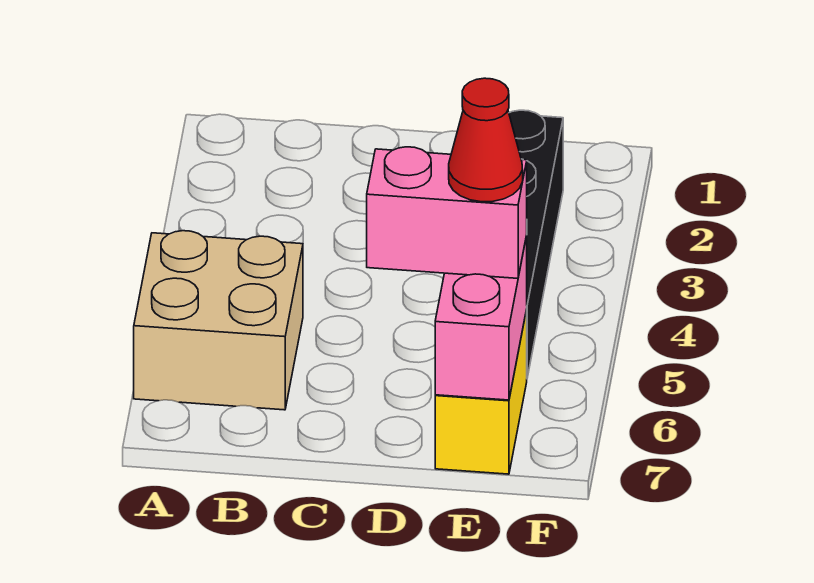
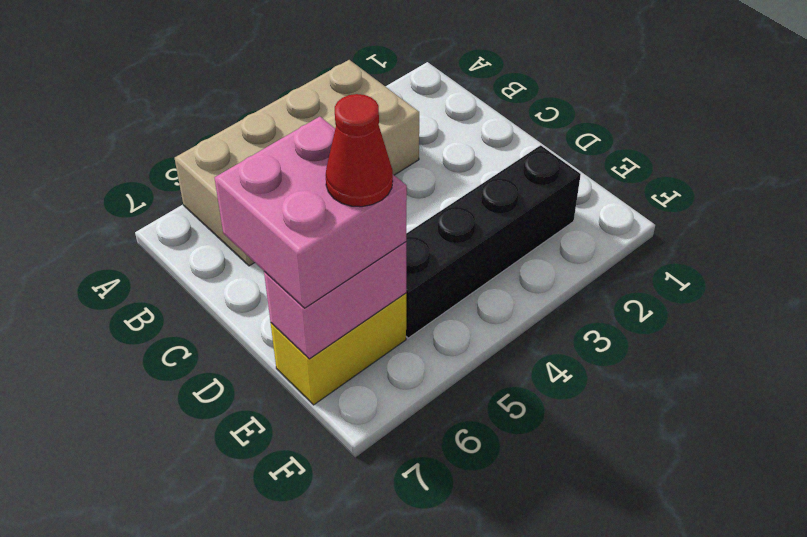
tan 2x2 brick [134,231,303,410] -> tan 2x4 brick [175,60,419,266]
pink 1x2 brick [367,147,527,278] -> pink 2x2 brick [215,117,407,308]

